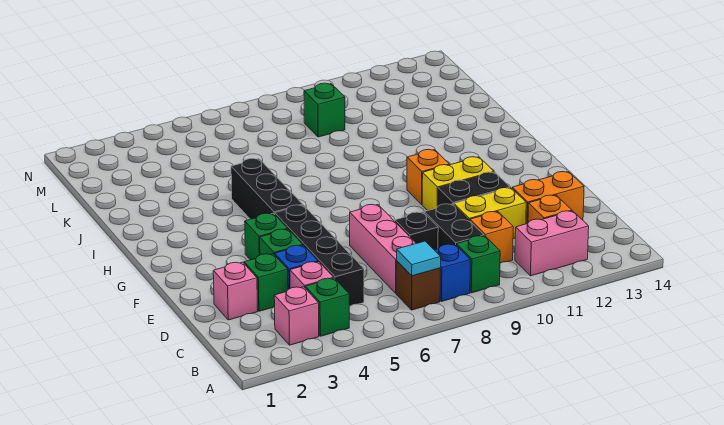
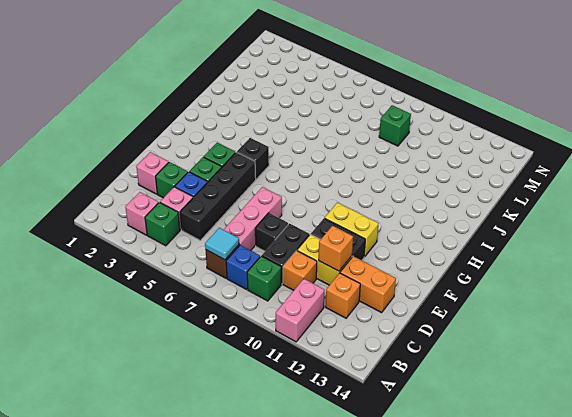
pink 1x2 brick [515,211,589,276] -> pink 1x2 brick turned to [276,279,325,342]
black 1x3 brick [231,158,303,219] -> black 1x1 brick [237,138,269,179]
orange 1x1 brick [407,149,449,204] -> orange 1x1 brick moved to [319,226,353,271]

